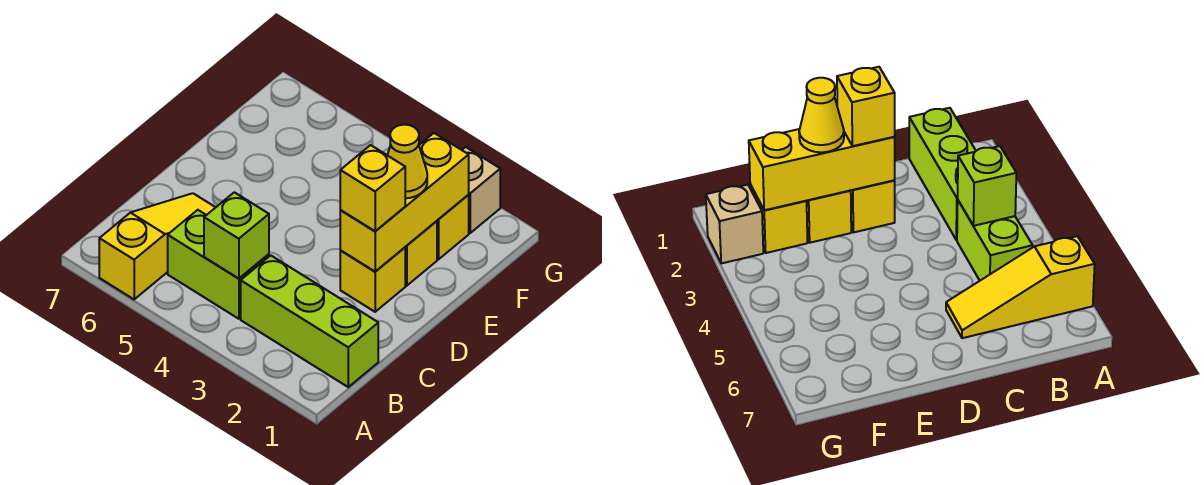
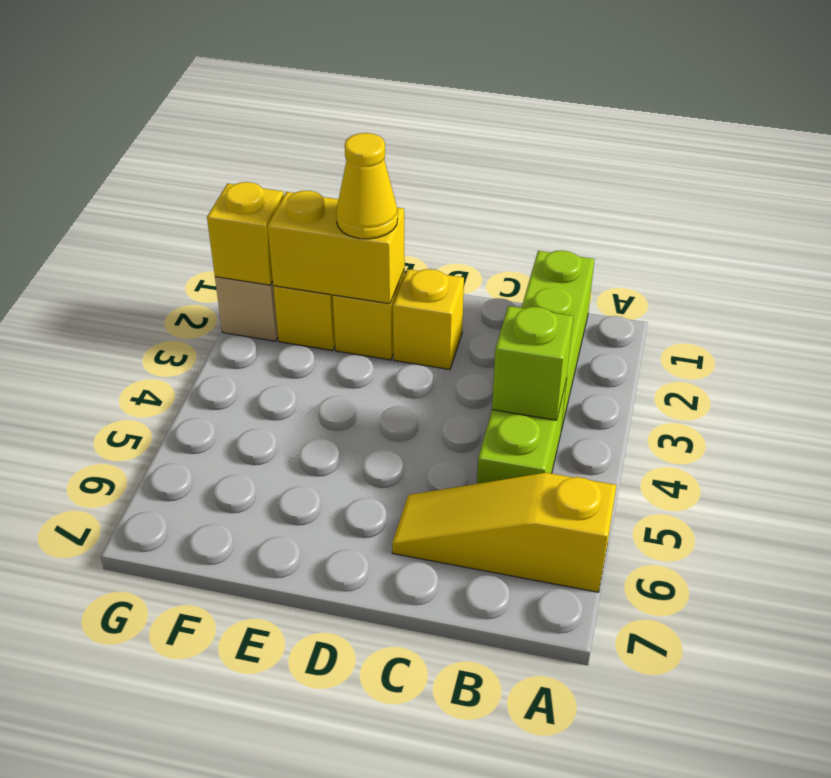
yellow 1x3 brick [340,133,469,272] -> yellow 1x2 brick [268,191,405,304]
yellow 1x1 brick [340,145,405,231] -> yellow 1x1 brick moved to [207,182,284,285]

